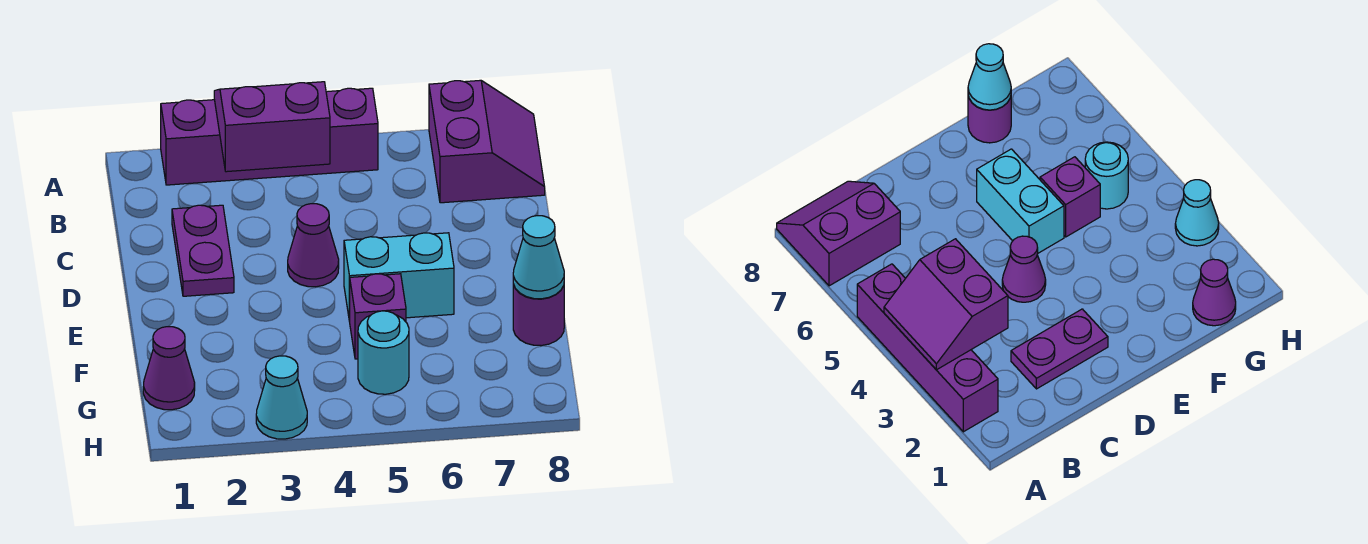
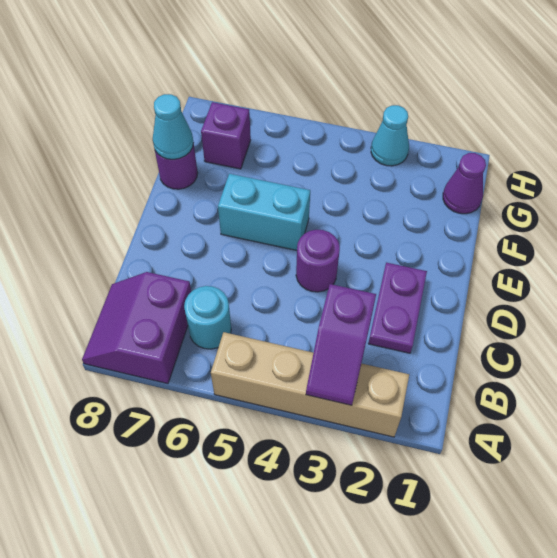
purple 1x4 brick [161,88,378,185] -> tan 1x4 brick [211,332,409,437]
purple 2x2 slope [214,82,330,172] -> purple 1x2 slope [306,284,376,405]
purple 1x1 cone [288,204,339,287] -> purple 1x1 round brick [296,230,340,292]
purple 1x1 brick [350,274,406,359] -> purple 1x1 brick moved to [201,102,251,169]
cyan 1x1 round brick [358,311,409,394] -> cyan 1x1 round brick moved to [184,286,231,349]

